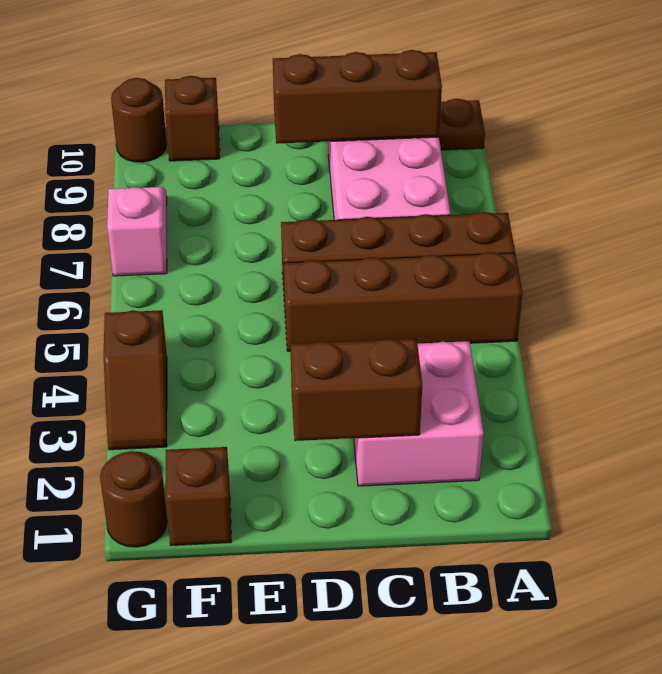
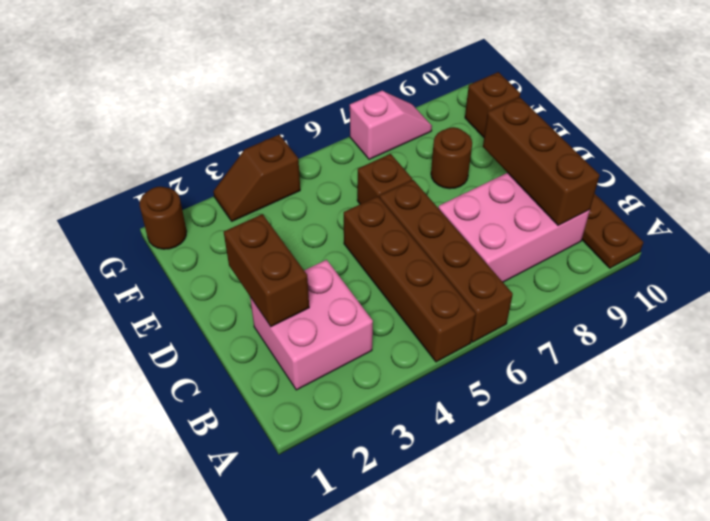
brown 1x1 brick [166,447,231,545] -> brown 1x1 brick moved to [357,154,412,204]
brown 1x1 round brick [111,78,167,162] -> brown 1x1 round brick moved to [431,127,472,189]

